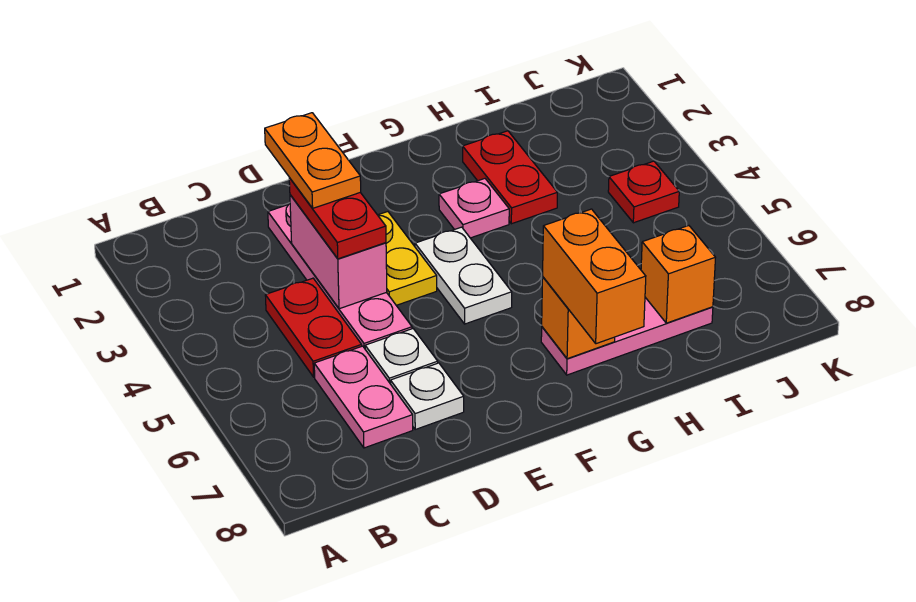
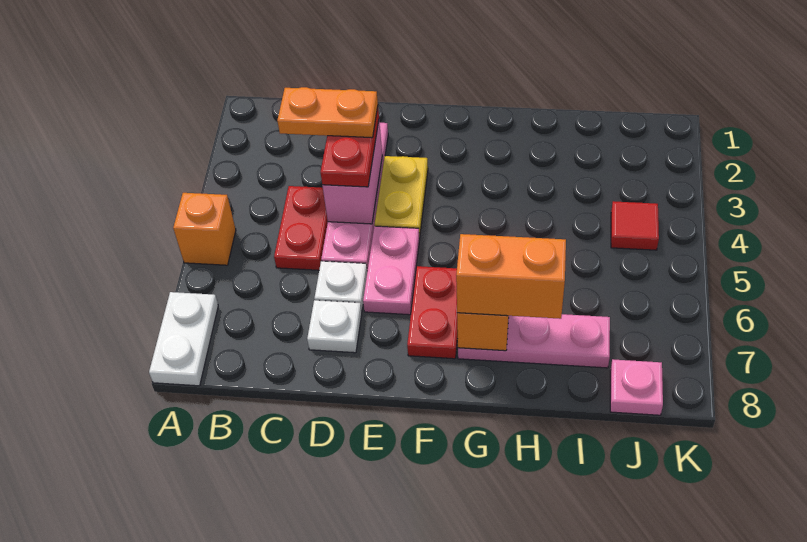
pink 1x2 plate [314,346,413,448] -> pink 1x2 plate moved to [363,226,420,315]
orange 1x2 plate [265,113,361,208] -> orange 1x2 plate turned to [277,87,378,138]
white 1x2 plate [415,227,512,324] -> white 1x2 plate moved to [149,292,218,386]
pink 1x1 plate [439,179,509,238] -> pink 1x1 plate moved to [610,359,663,415]
orange 1x2 brick [543,209,646,344] -> orange 1x2 brick turned to [456,234,566,319]
red 1x2 plate [463,131,557,224] -> red 1x2 plate moved to [407,266,458,359]
orange 1x1 brick [641,226,716,323] -> orange 1x1 brick moved to [173,193,236,265]
red 1x1 plate [608,161,679,223] -> red 1x1 tile [611,201,659,250]

